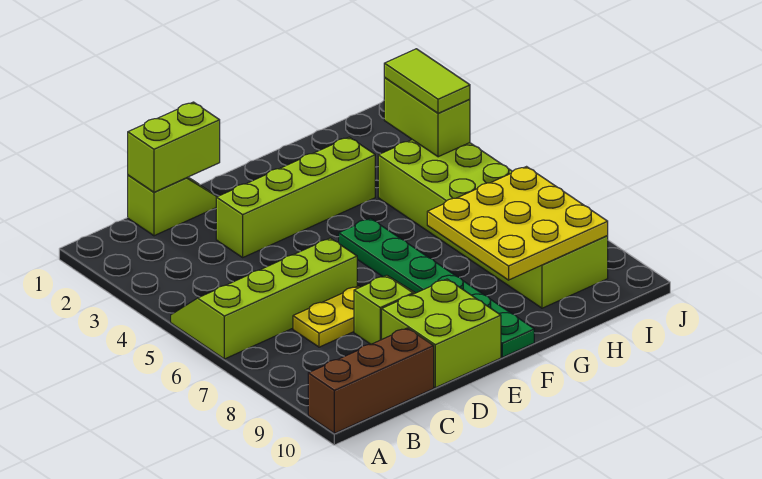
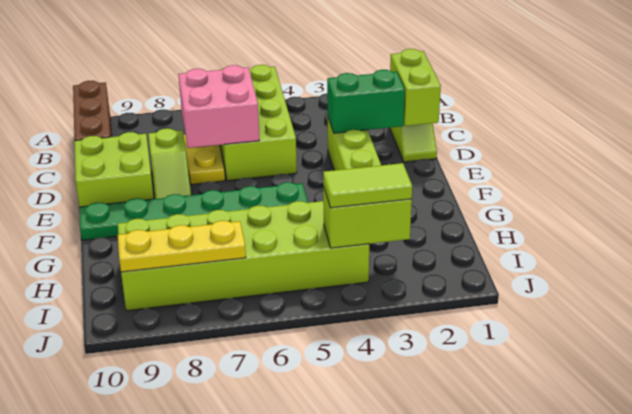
lime 2x4 slope [171,238,357,359] -> lime 2x4 brick [220,65,297,181]
none -> pink 2x2 brick [178,65,259,148]
none -> green 1x2 brick [327,70,405,133]
yellow 3x3 plate [427,167,608,280] -> yellow 1x3 plate [118,221,246,272]

